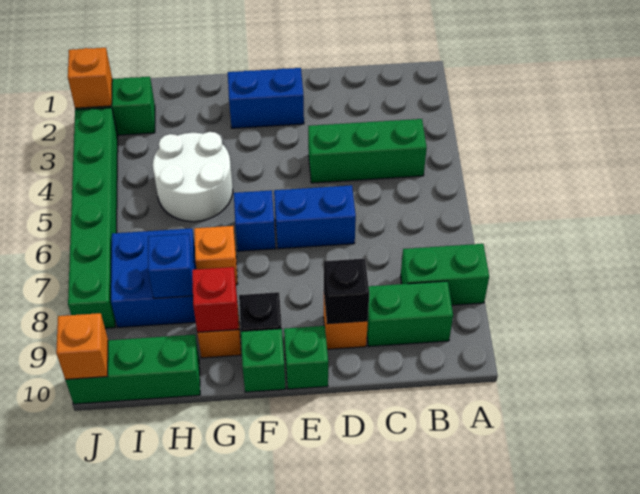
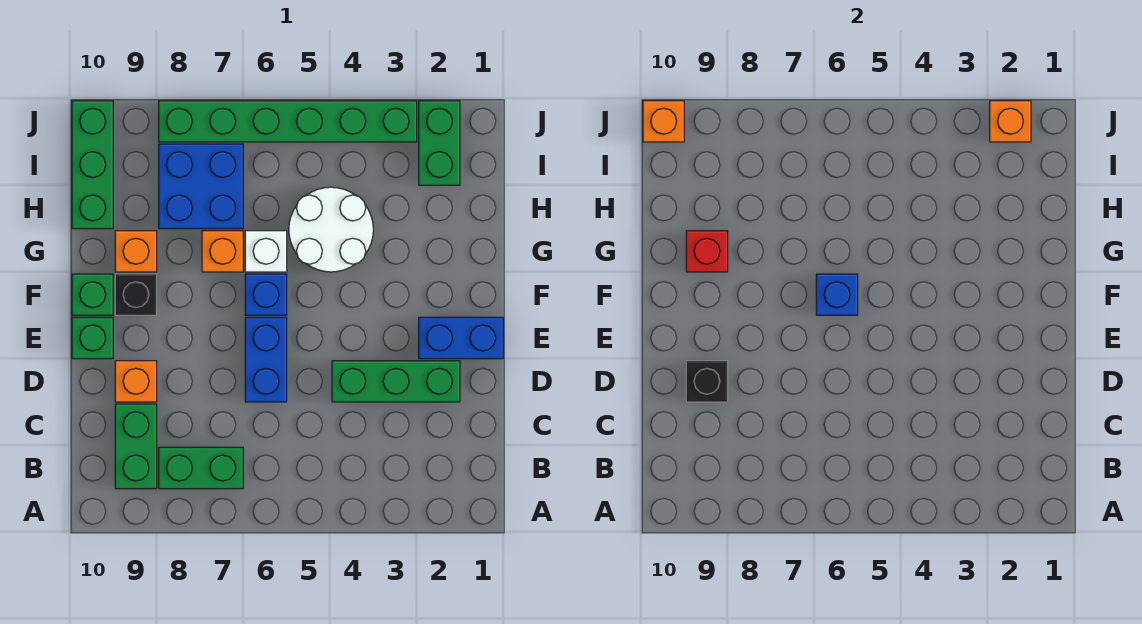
green 1x2 brick [401,244,489,305] -> green 1x2 brick turned to [159,447,243,489]
green 1x3 brick [308,119,427,183] -> green 1x3 brick turned to [332,361,460,402]
blue 1x2 brick [228,68,304,128] -> blue 1x2 brick turned to [419,317,503,359]
none -> white 1x1 brick [245,231,287,272]
blue 1x1 brick [148,234,193,298] -> blue 1x1 brick moved to [816,274,858,315]

